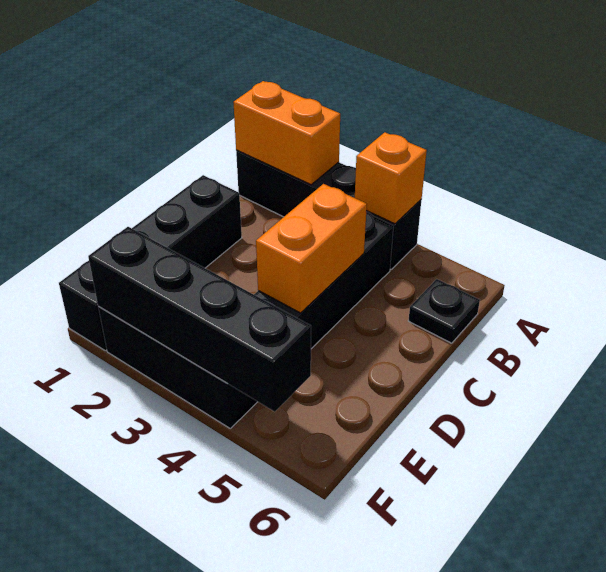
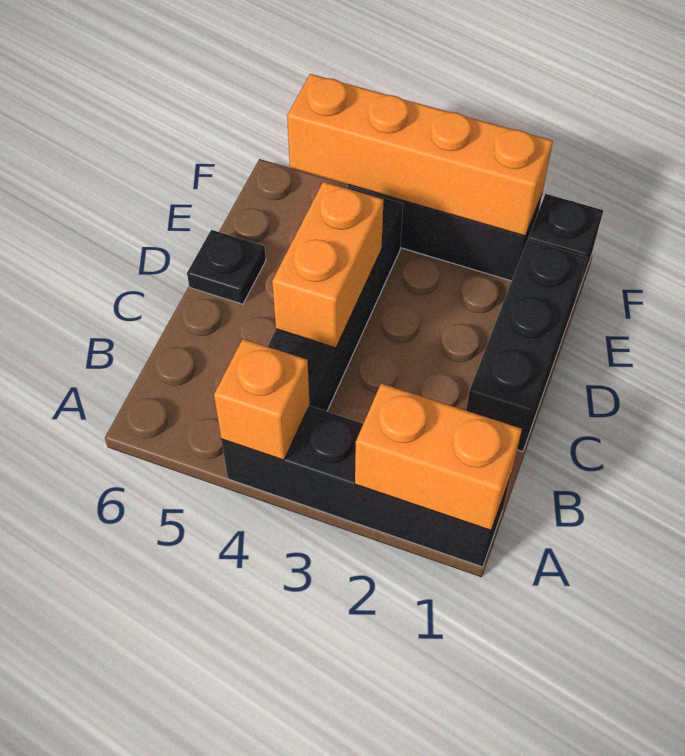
black 1x1 plate [408,279,480,343] -> black 1x1 plate moved to [187,230,266,304]
black 1x4 brick [88,227,311,412] -> orange 1x4 brick [287,74,553,236]

